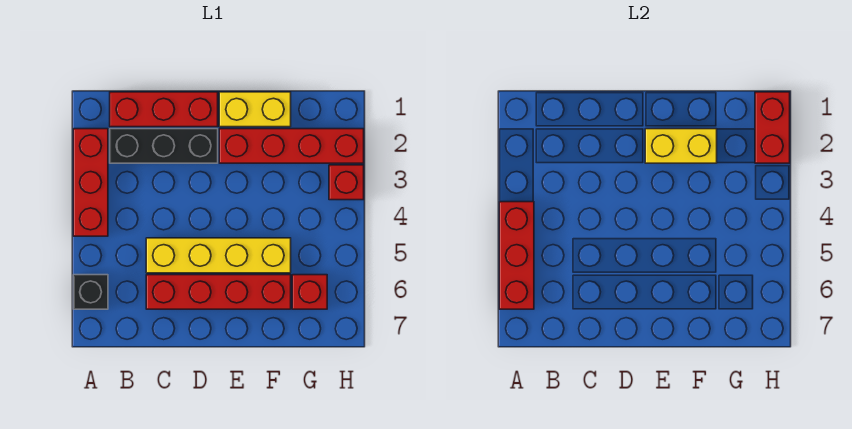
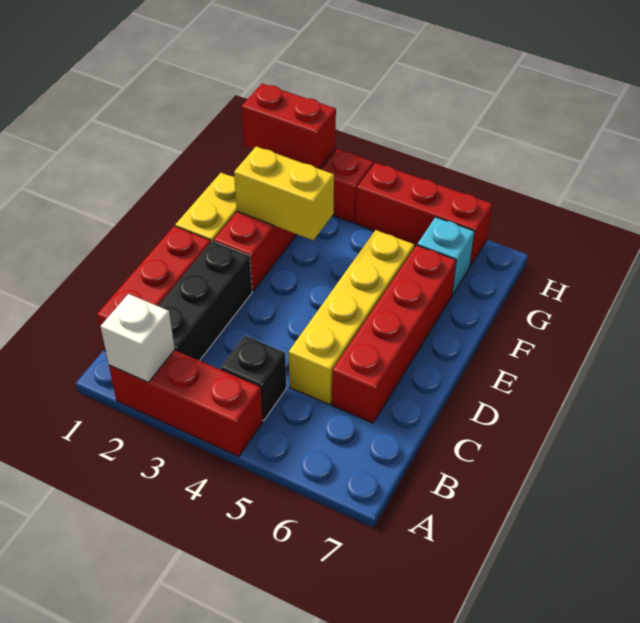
none -> white 1x1 brick [100,294,175,382]
red 1x3 brick [499,202,534,309] -> red 1x3 brick moved to [356,162,492,266]
black 1x1 brick [73,275,108,309] -> black 1x1 brick moved to [220,336,287,421]
yellow 1x2 brick [645,129,717,163] -> yellow 1x2 brick turned to [234,146,334,240]
red 1x1 brick [292,275,327,309] -> cyan 1x1 brick [417,217,475,295]

